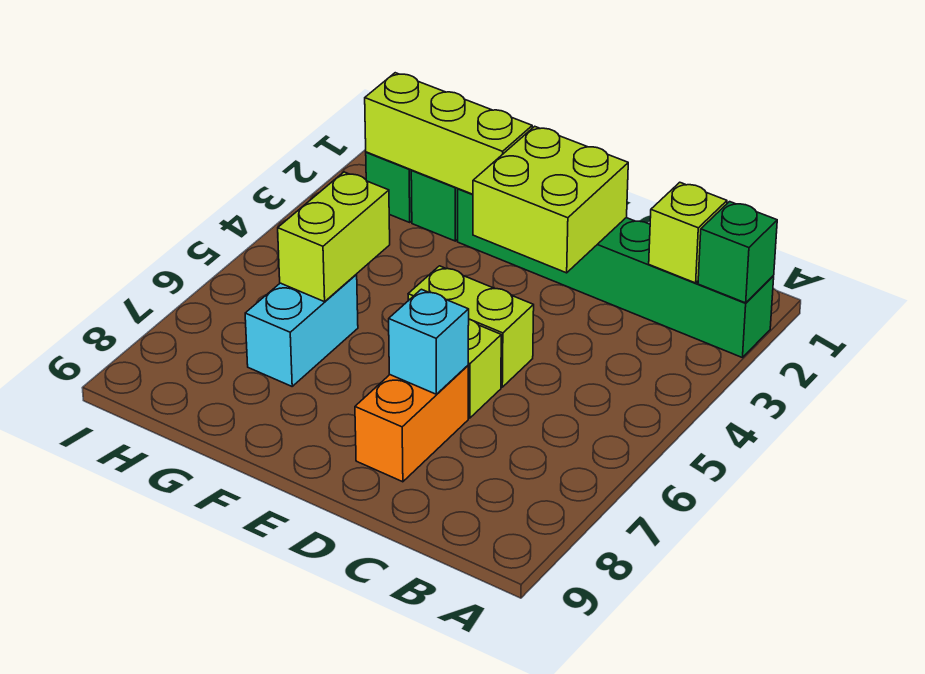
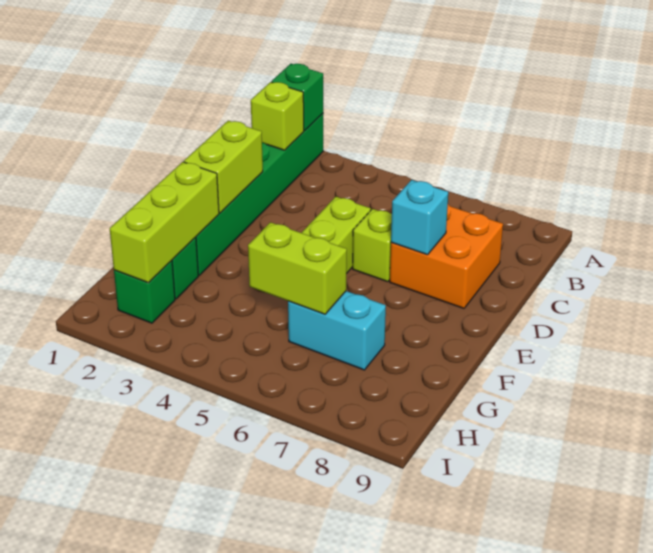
lime 2x2 brick [473,126,628,273] -> lime 1x2 brick [184,121,263,213]
orange 1x2 brick [355,366,468,482] -> orange 2x2 brick [390,204,503,308]

